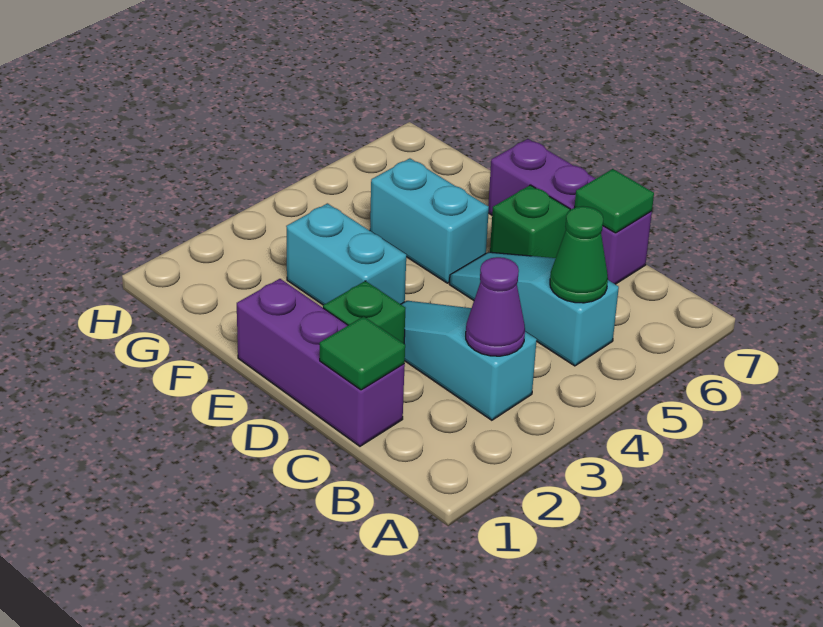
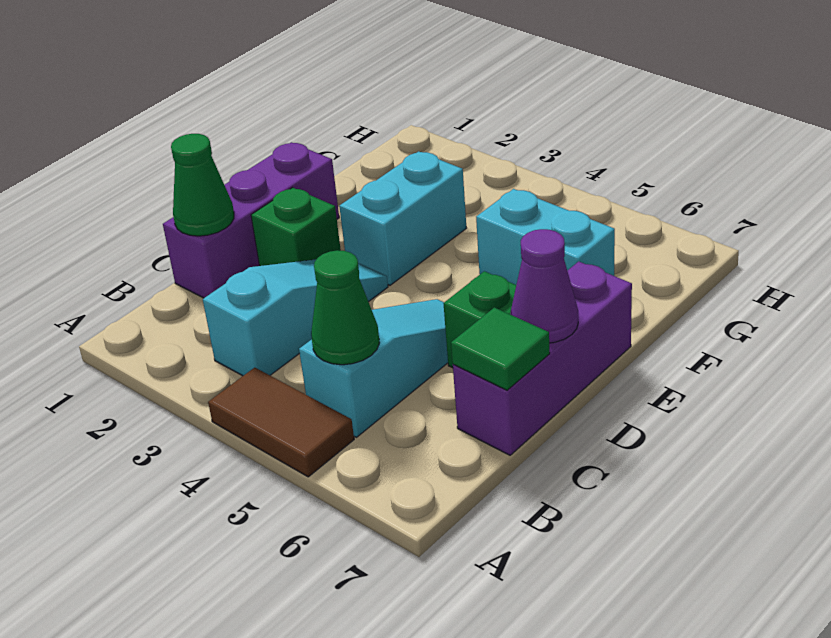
none -> brown 1x2 tile [208,368,354,477]
purple 1x1 cone [466,257,525,356] -> purple 1x1 cone moved to [511,229,578,343]
green 1x1 tile [320,316,405,390] -> green 1x1 cone [171,134,234,236]
cyan 1x2 brick [370,158,489,283] -> cyan 1x2 brick turned to [476,189,615,285]

